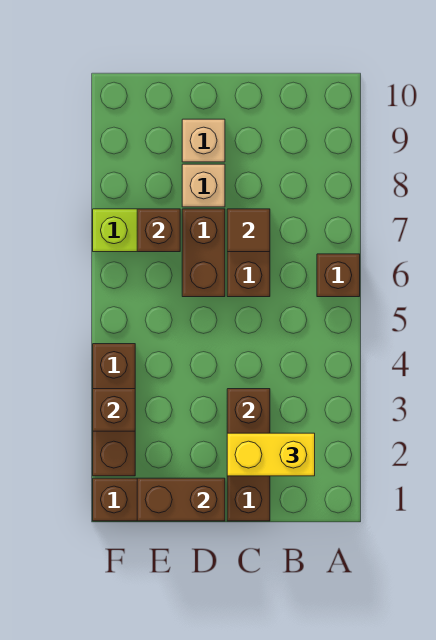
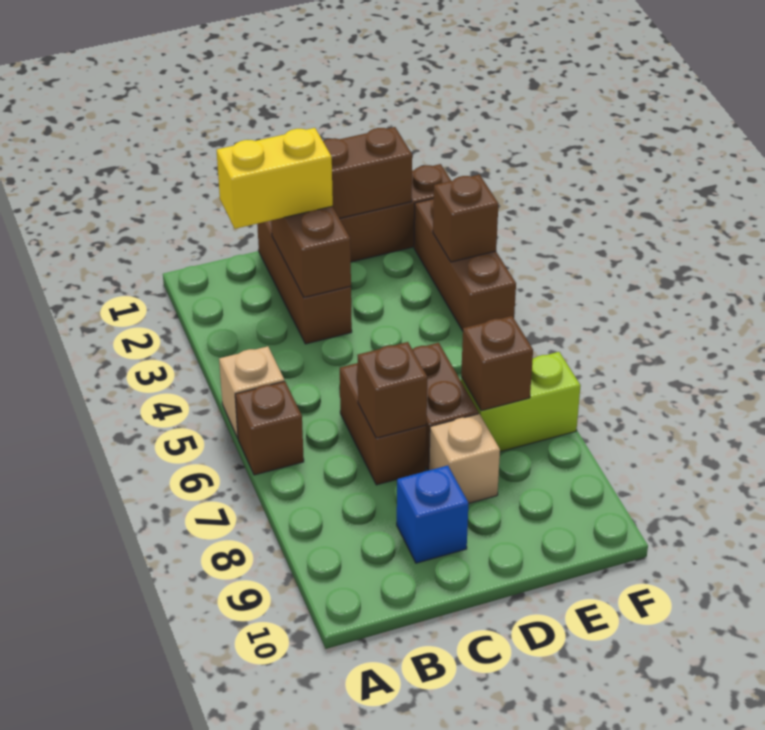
brown 1x1 tile [227,209,270,252] -> brown 1x1 brick [357,342,427,438]
none -> blue 1x1 brick [397,466,469,563]
tan 1x1 brick [182,119,225,162] -> tan 1x1 brick moved to [219,346,284,438]

